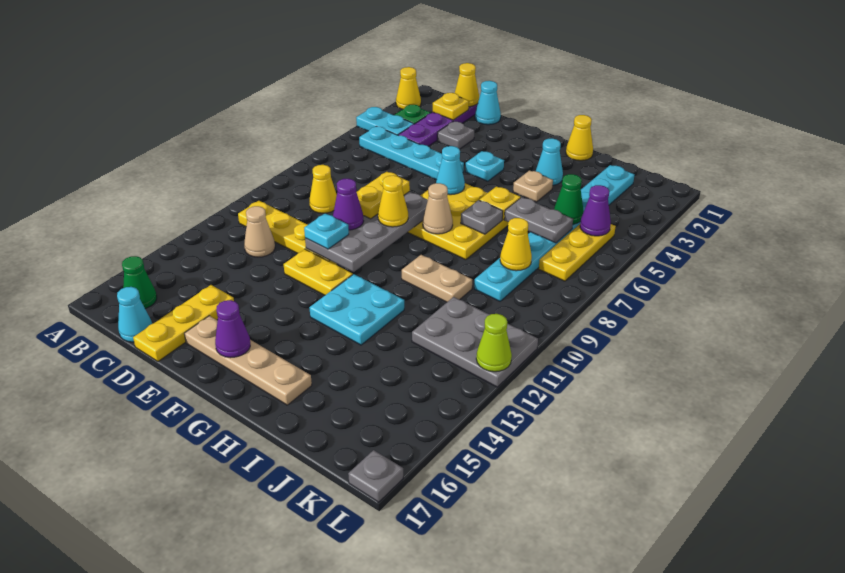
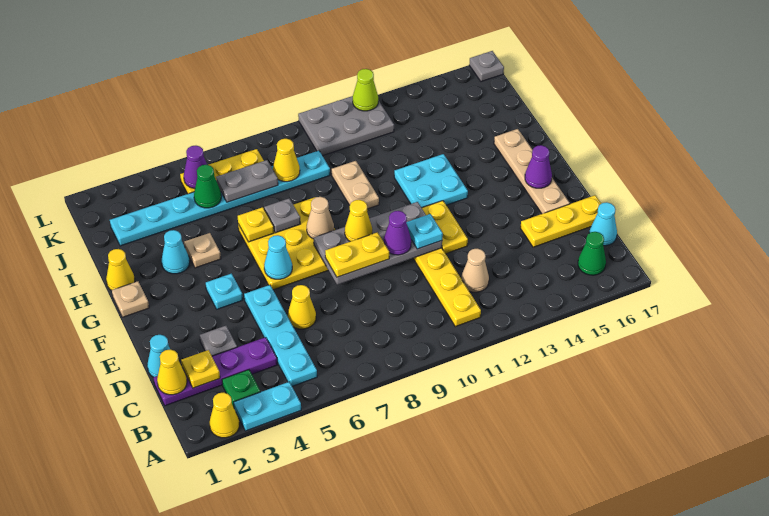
cyan 1x2 plate [356,107,414,135] -> cyan 1x2 plate turned to [234,382,301,431]
yellow 1x1 cone [309,165,337,213] -> yellow 1x1 cone moved to [288,285,316,329]
none -> tan 1x1 plate [112,281,149,317]
grey 1x2 plate [504,197,573,243] -> grey 1x2 plate turned to [216,160,278,202]
grey 2x3 plate [412,297,538,387] -> grey 2x3 plate turned to [298,96,394,156]

